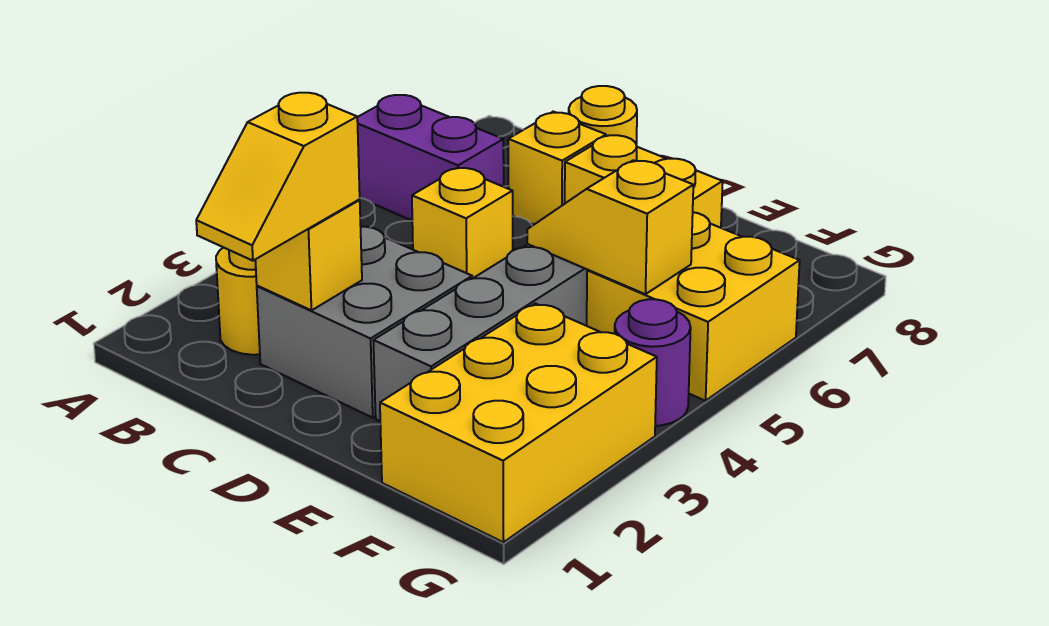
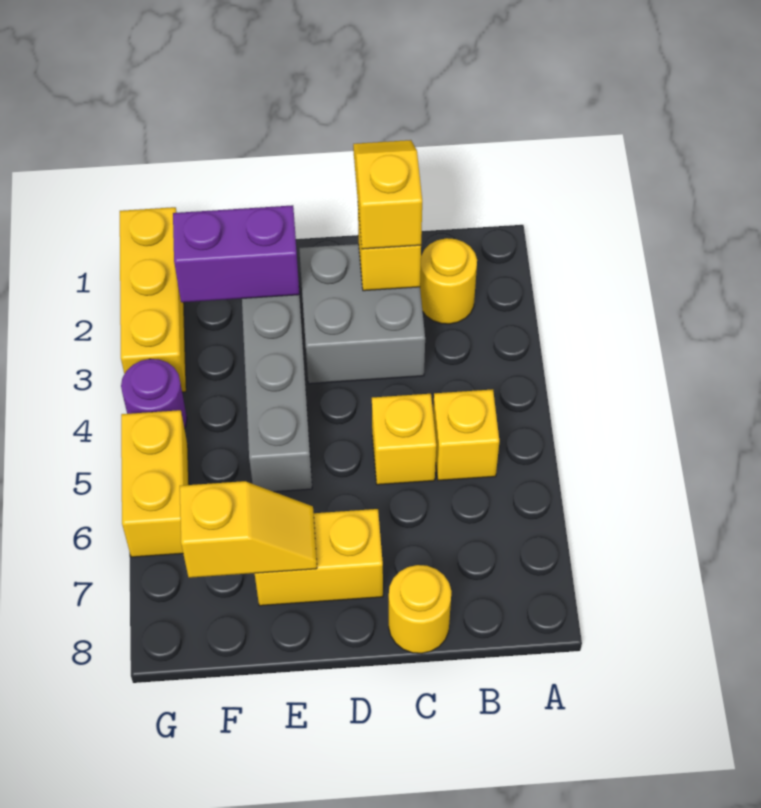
purple 1x2 brick [357,95,504,220] -> purple 1x2 brick moved to [173,205,299,302]
yellow 1x1 brick [508,113,606,224] -> yellow 1x1 brick moved to [433,389,499,480]
yellow 1x2 slope [527,160,693,294] -> yellow 1x2 slope moved to [180,481,317,578]
yellow 2x3 brick [380,304,657,542] -> yellow 1x3 brick [120,207,186,392]
yellow 2x2 brick [587,212,800,401] -> yellow 1x2 brick [121,410,189,557]

